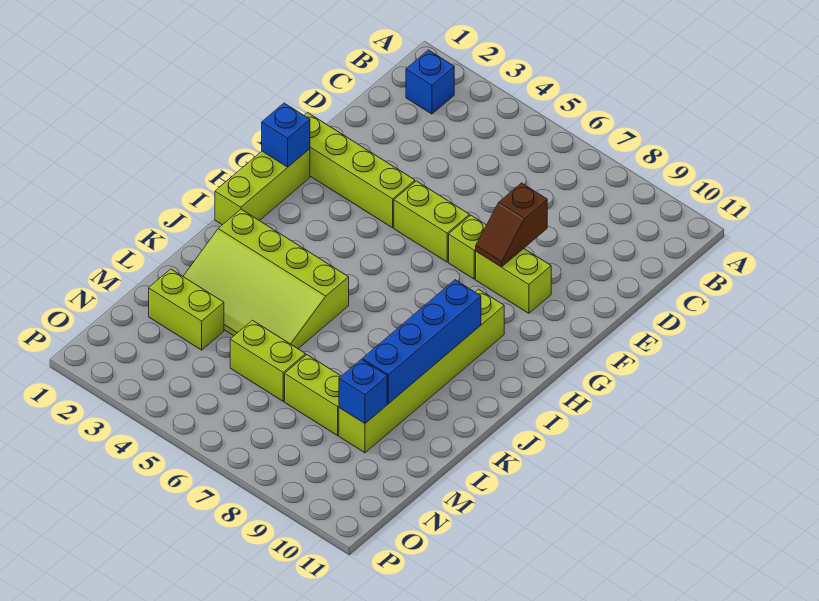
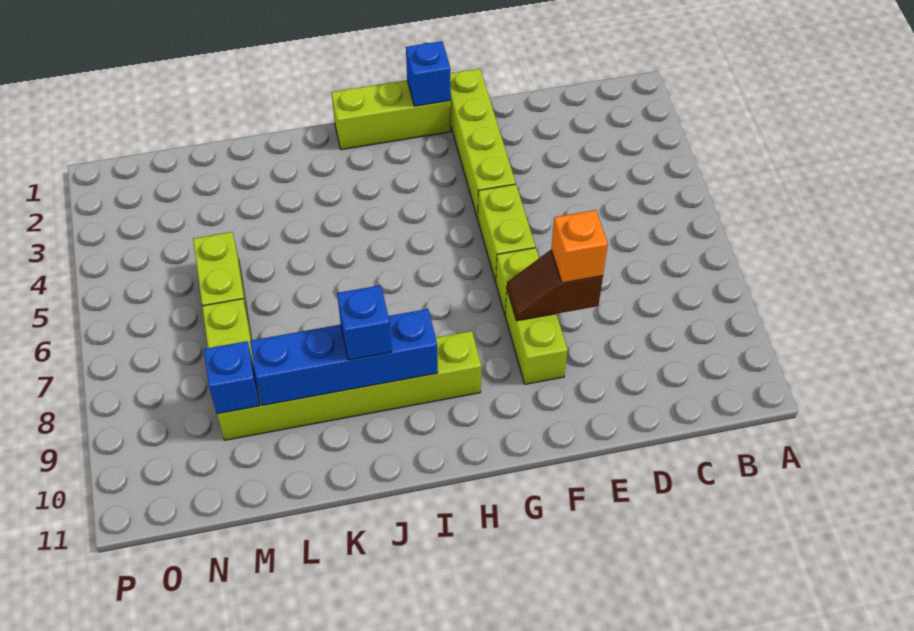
blue 1x1 brick [406,50,454,114] -> blue 1x1 brick moved to [337,285,392,360]
none -> orange 1x1 brick [551,210,608,283]
lime 3x4 slope [183,209,349,349] -> none
lime 1x2 brick [149,269,224,350] -> none

